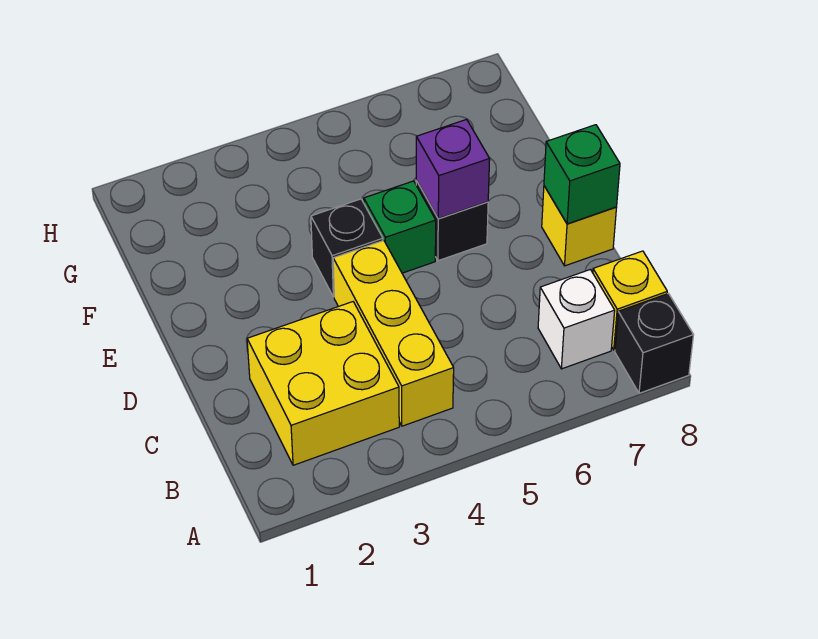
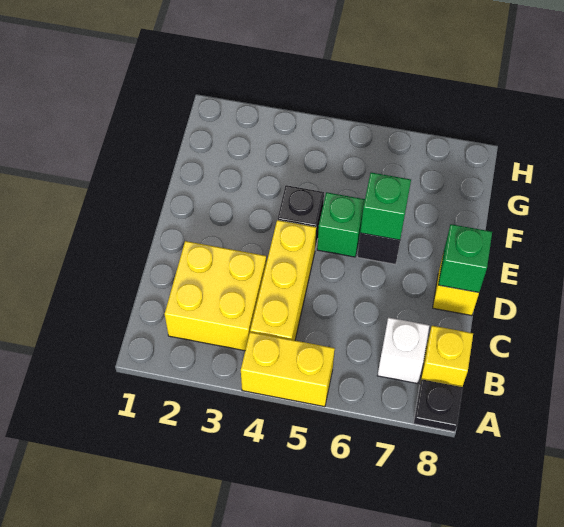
none -> yellow 1x2 brick [241,332,335,407]
black 1x1 brick [615,294,693,393] -> black 1x1 plate [413,379,463,432]
purple 1x1 brick [416,119,490,219] -> green 1x1 brick [360,173,411,240]

